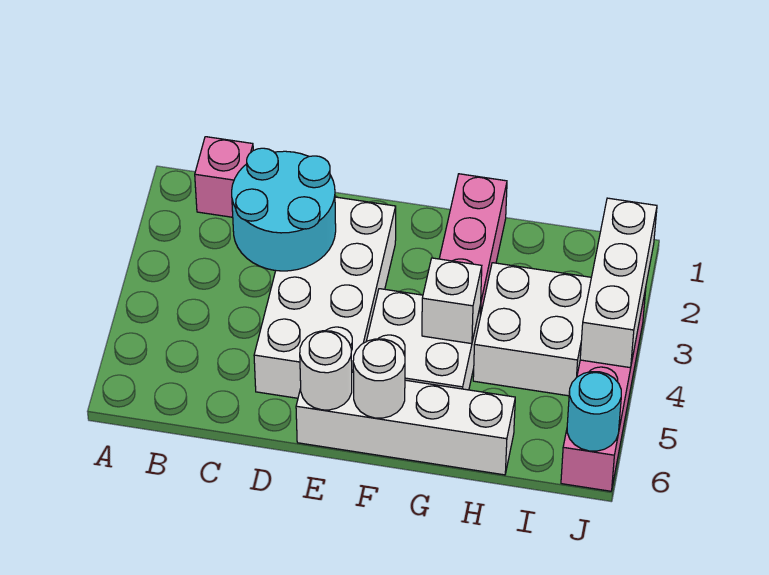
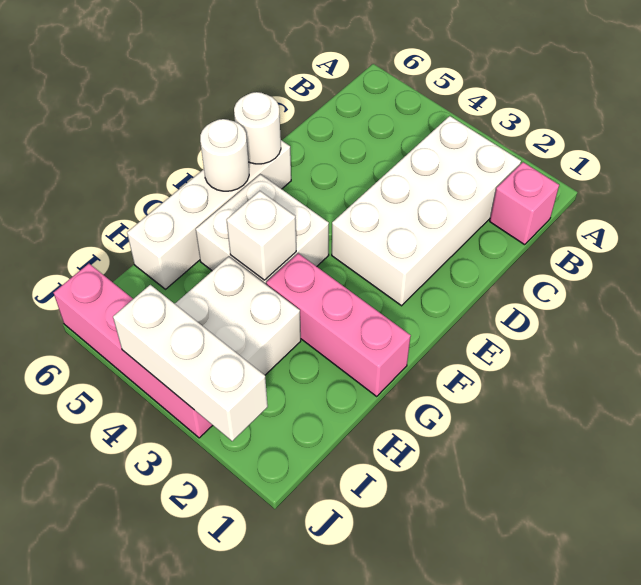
cyan 2x2 round brick [232,148,336,271] -> none
white 2x4 brick [254,197,396,398] -> white 2x4 brick turned to [332,116,521,306]
cyan 1x1 round brick [567,372,621,451] -> none

